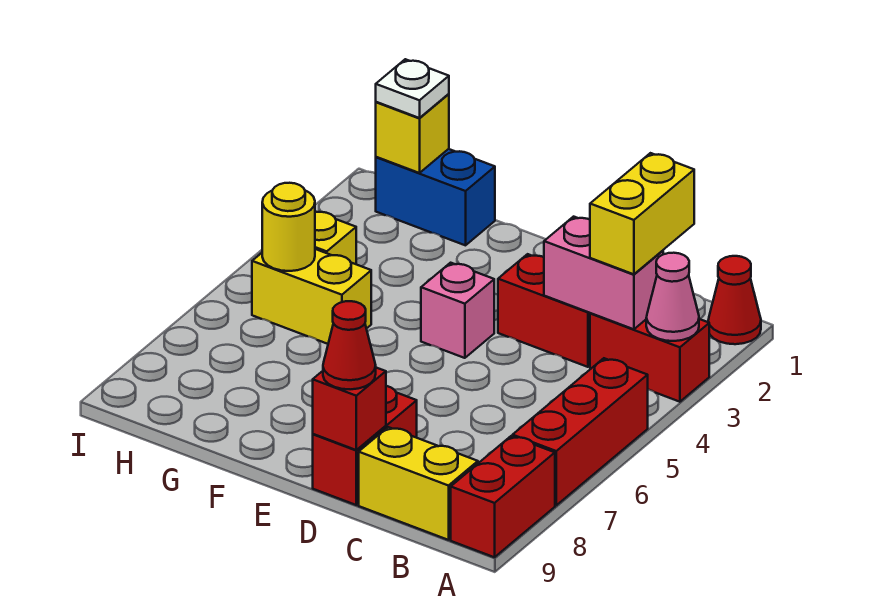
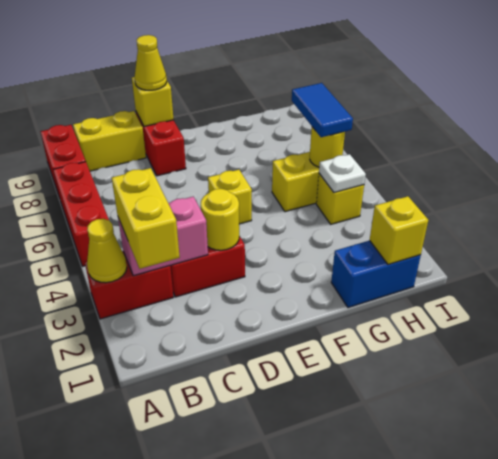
red 1x1 cone [708,256,761,344] -> none
pink 1x1 cone [646,253,699,341] -> yellow 1x1 cone [87,219,127,283]
none -> yellow 1x1 round brick [201,189,239,250]
red 1x1 brick [313,368,386,450] -> yellow 1x1 brick [132,77,174,126]
red 1x1 cone [323,301,376,389] -> yellow 1x1 cone [135,35,167,90]
pink 1x1 brick [421,263,494,358] -> none
none -> yellow 1x1 brick [208,170,252,224]
white 1x1 plate [376,59,449,118] -> white 1x1 plate moved to [319,154,366,193]
none -> blue 1x2 tile [292,83,353,137]

